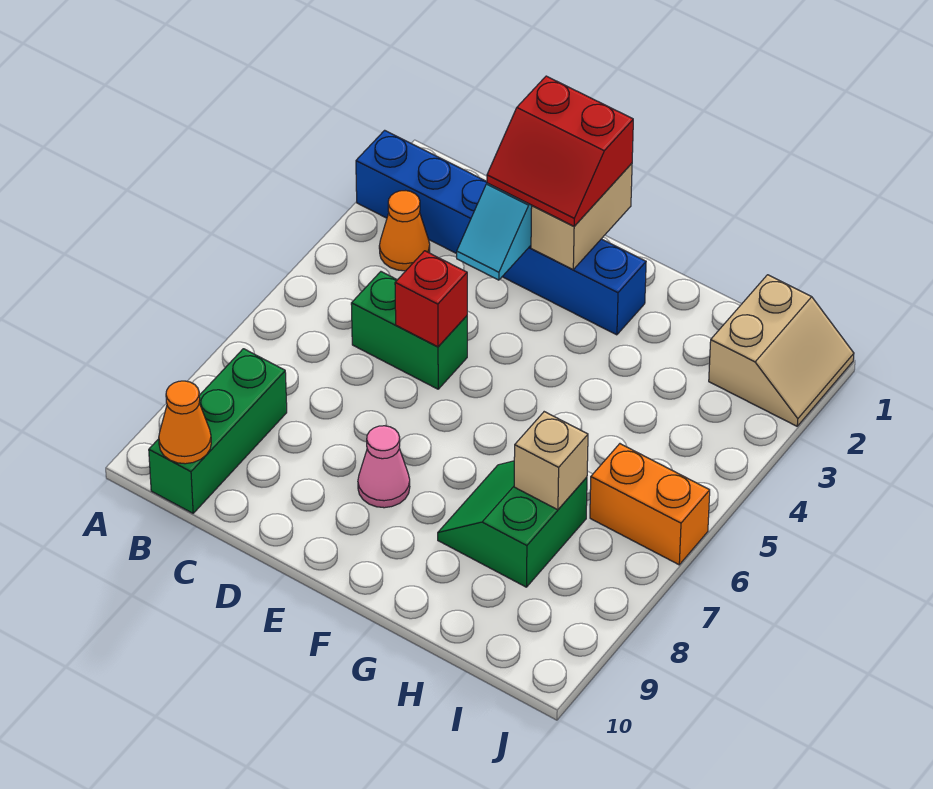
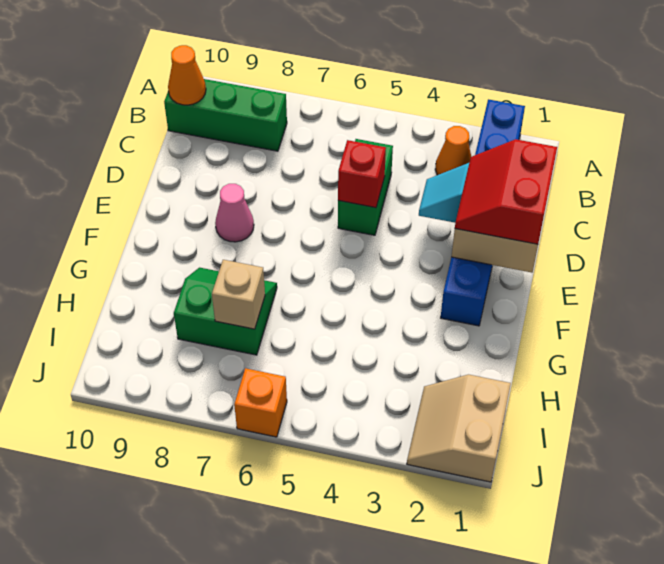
tan 2x2 slope [709,275,854,426] -> tan 2x2 slope turned to [407,375,511,482]
orange 1x2 brick [590,444,710,565] -> orange 1x1 brick [234,368,287,437]

